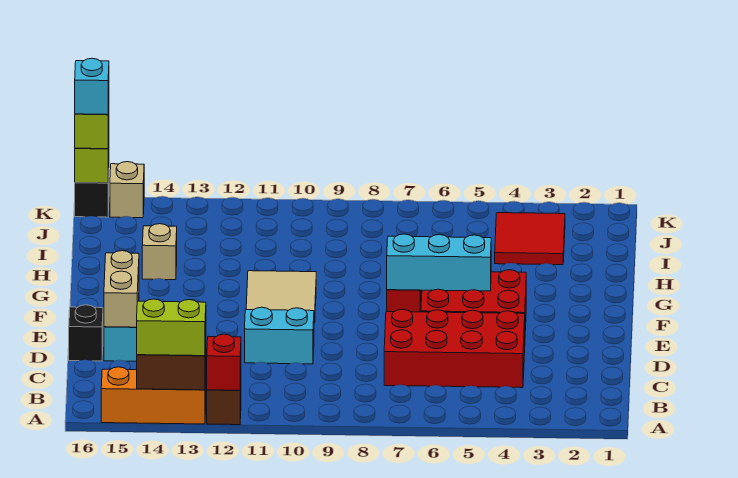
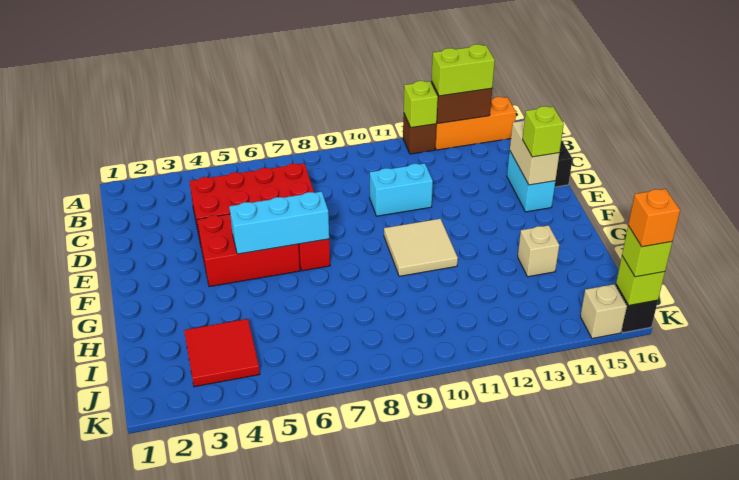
red 1x1 brick [207,334,241,390] -> lime 1x1 brick [404,81,438,128]
none -> lime 1x1 brick [523,106,564,157]
cyan 1x1 brick [75,58,109,115] -> orange 1x1 brick [628,189,680,247]

